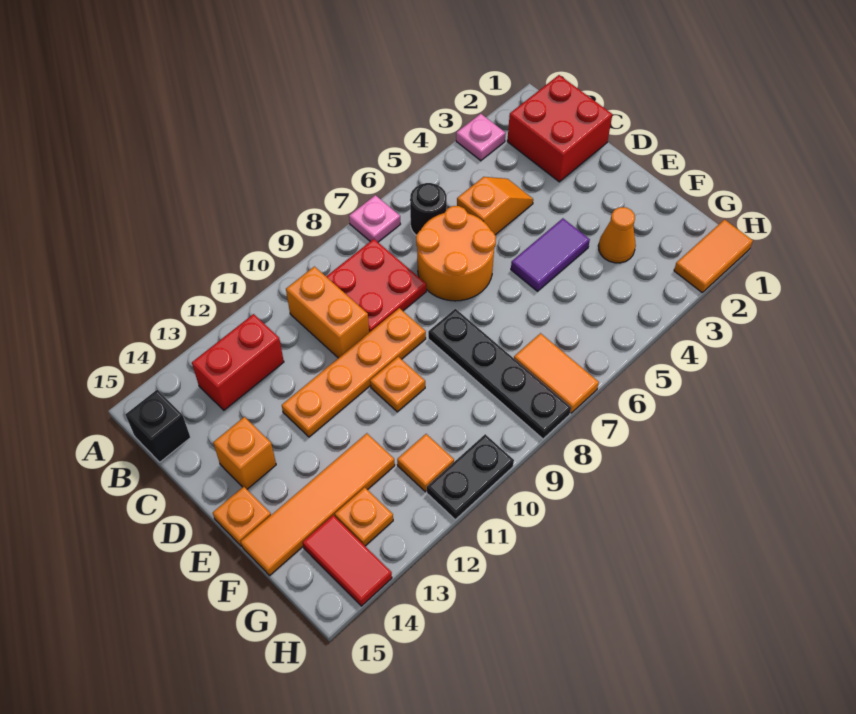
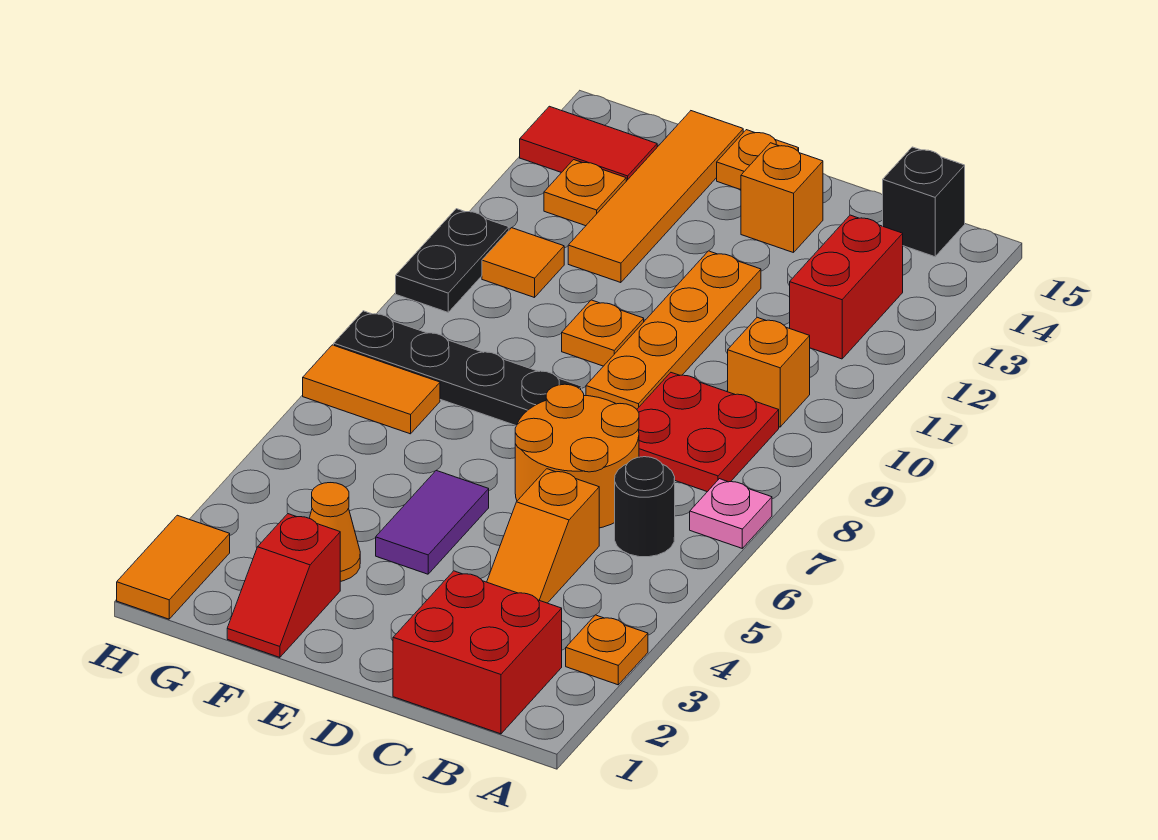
pink 1x1 plate [456,114,506,161] -> orange 1x1 plate [566,615,648,685]
orange 1x2 brick [286,266,369,358] -> orange 1x1 brick [728,317,810,427]
none -> red 1x2 slope [227,514,340,657]

